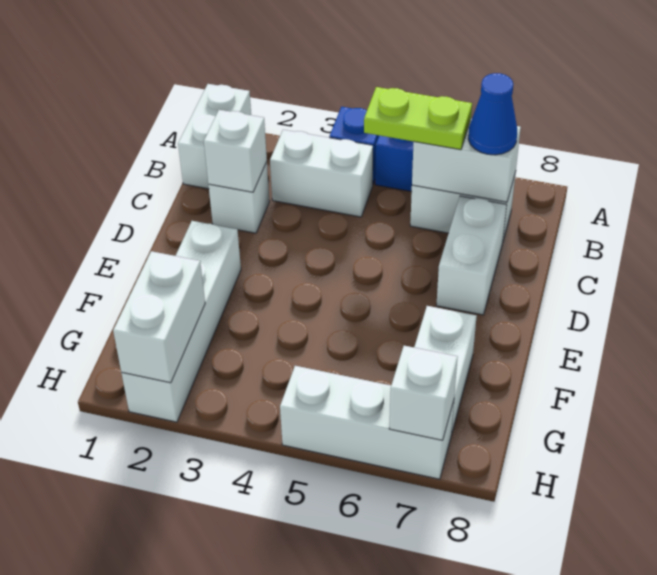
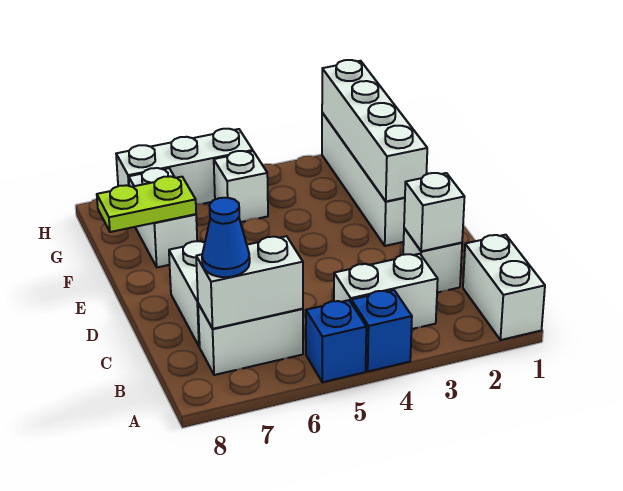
lime 1x2 plate [364,87,472,150] -> lime 1x2 plate moved to [97,176,196,232]
white 1x2 brick [113,251,205,383] -> white 1x4 brick [322,60,427,201]
white 1x1 brick [389,346,457,440] -> white 1x1 brick moved to [214,151,268,222]

